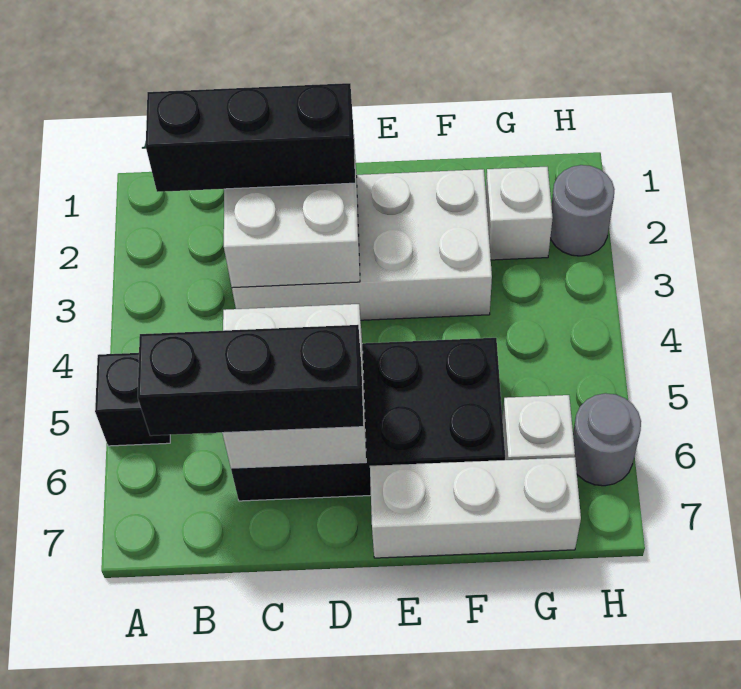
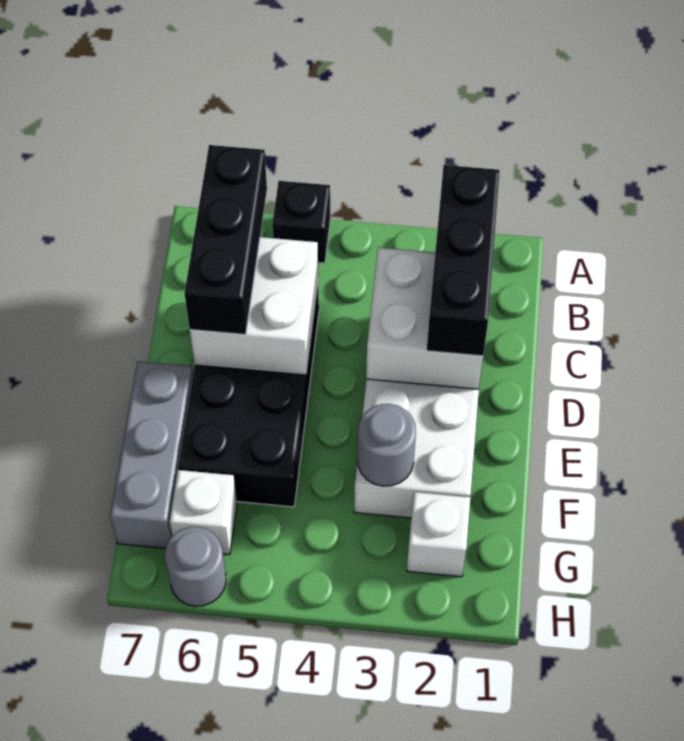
white 1x3 brick [370,457,581,558] -> grey 1x3 brick [110,361,193,548]
grey 1x1 round brick [550,165,615,256] -> grey 1x1 round brick moved to [358,404,416,486]

